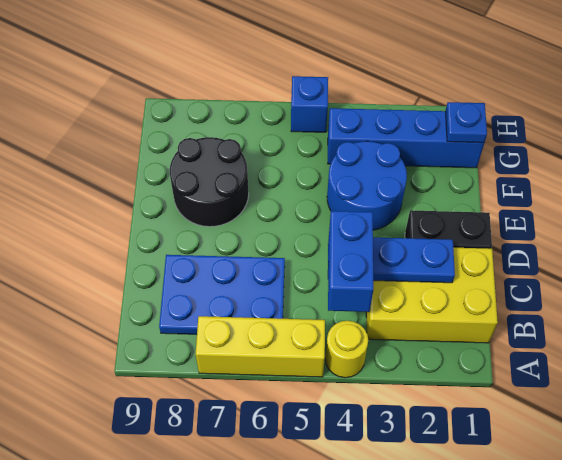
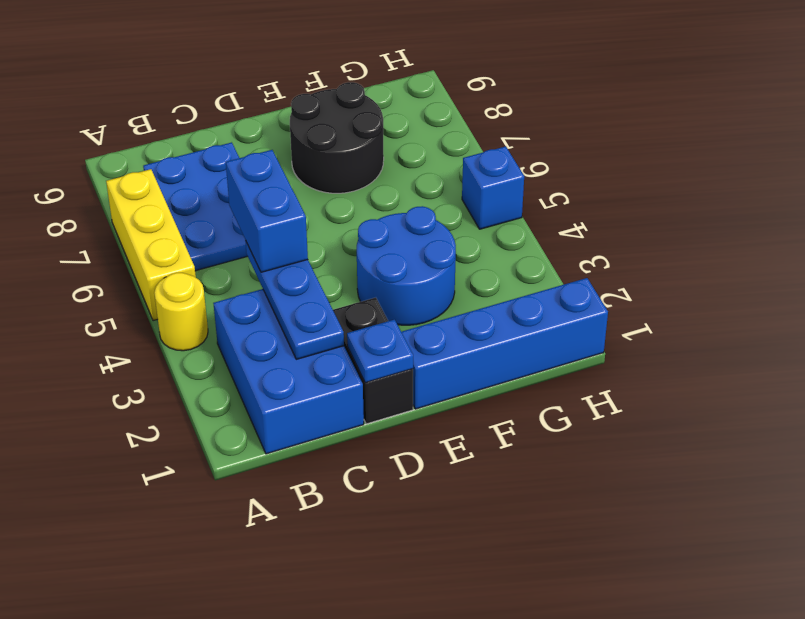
yellow 2x3 brick [366,248,498,343] -> blue 2x3 brick [213,289,364,454]
blue 1x2 brick [328,211,373,312] -> blue 1x2 brick turned to [226,150,308,272]
blue 1x4 brick [328,108,484,168] -> blue 1x4 brick turned to [402,278,608,409]
blue 1x1 plate [445,102,487,143] -> blue 1x1 plate moved to [347,319,413,383]

